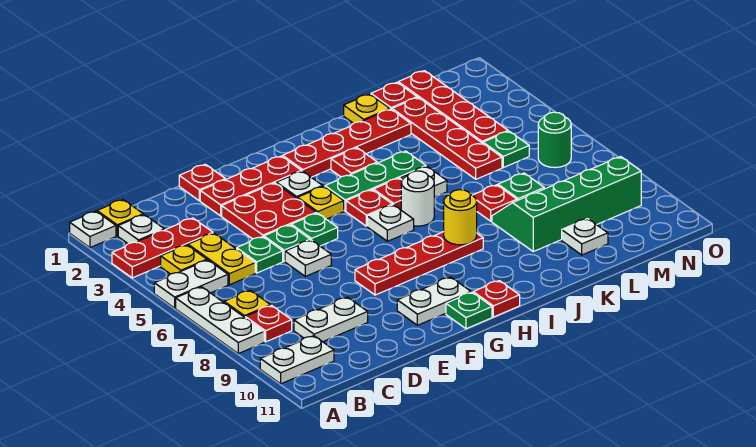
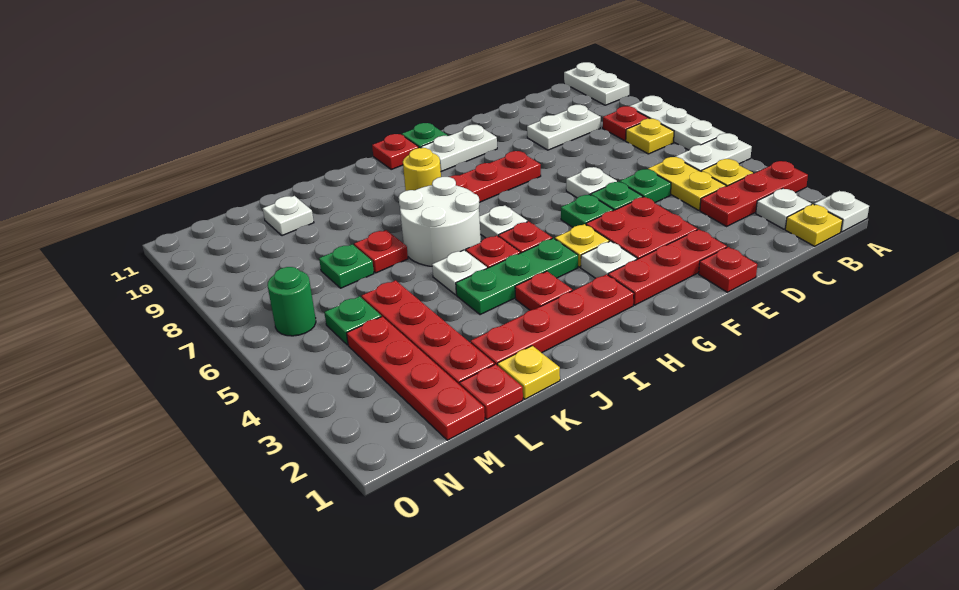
white 1x2 plate [260,336,334,384] -> white 1x2 plate turned to [564,62,629,105]
white 1x1 round brick [401,171,434,226] -> white 2x2 round brick [399,177,481,266]
green 2x4 slope [492,157,641,252] -> none

